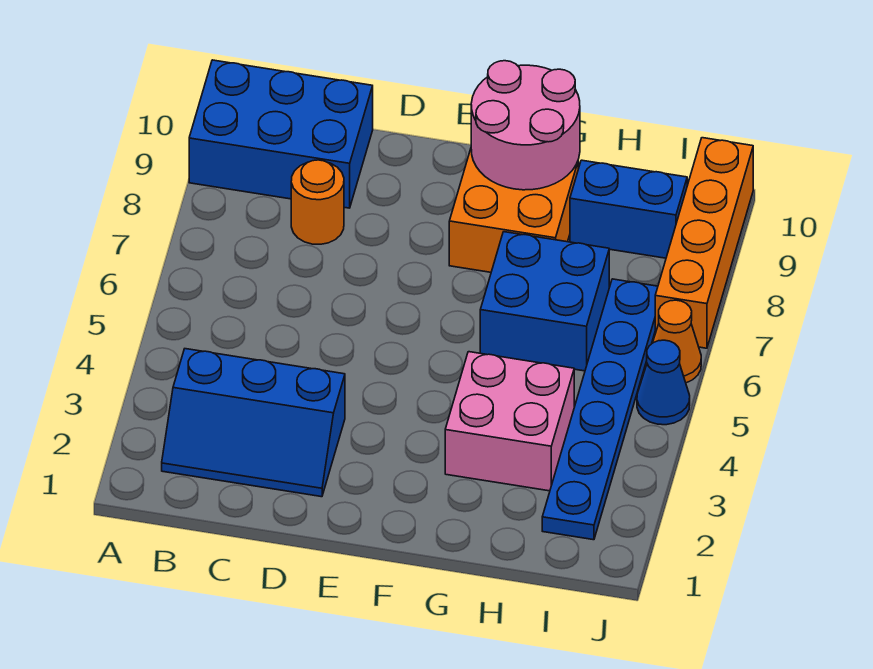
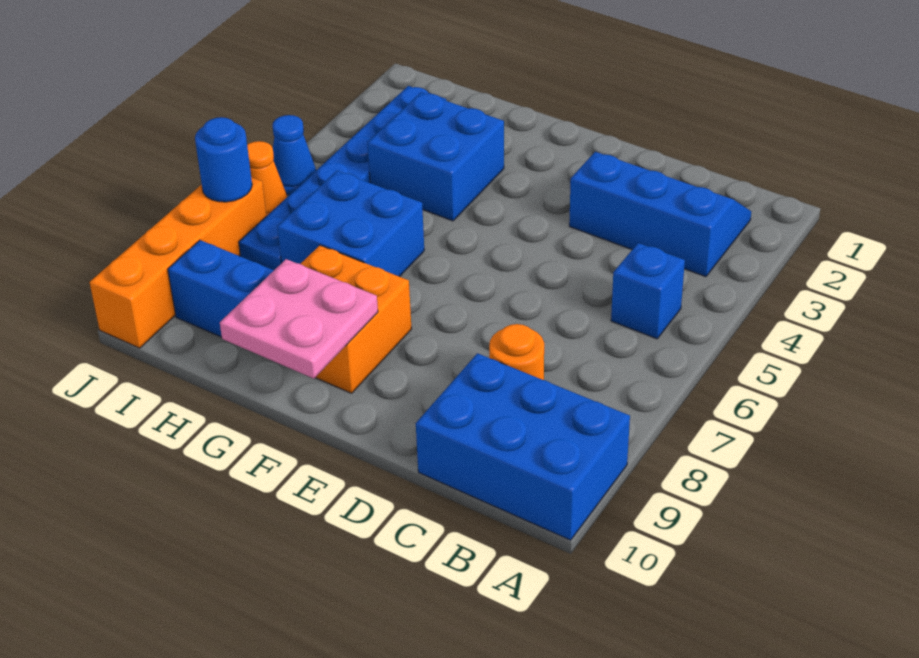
none -> blue 1x1 brick [611,243,685,339]
pink 2x2 round brick [471,61,580,190] -> pink 2x2 plate [220,259,378,379]
pink 2x2 brick [445,352,574,491] -> blue 2x2 brick [367,92,504,221]
none -> blue 1x1 round brick [195,117,252,202]

